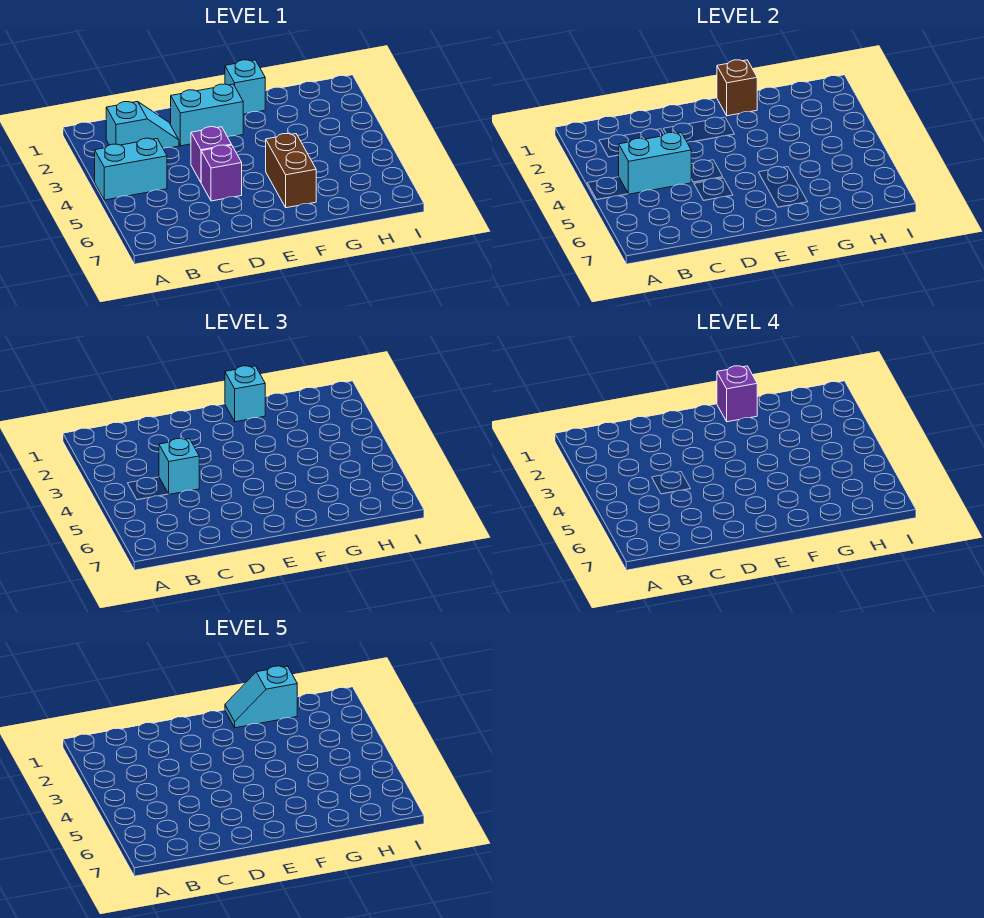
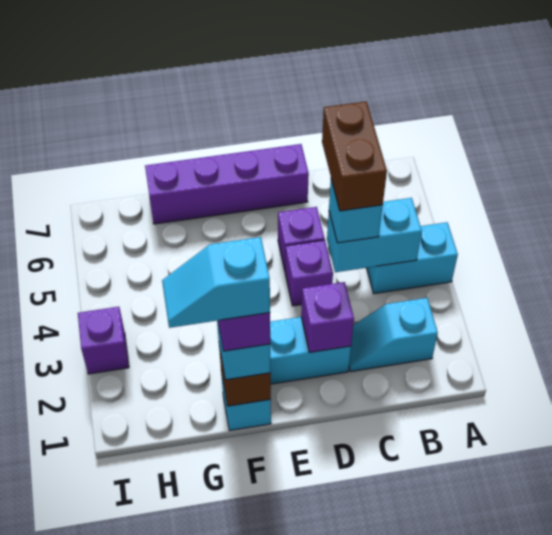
none -> purple 1x1 brick [301,282,354,352]
none -> purple 1x4 brick [145,144,309,224]
cyan 1x2 slope [225,666,297,728] -> cyan 1x2 slope turned to [162,237,270,328]
brown 1x2 brick [266,133,316,208] -> brown 1x2 brick moved to [322,101,387,211]
none -> purple 1x1 brick [78,307,129,374]

